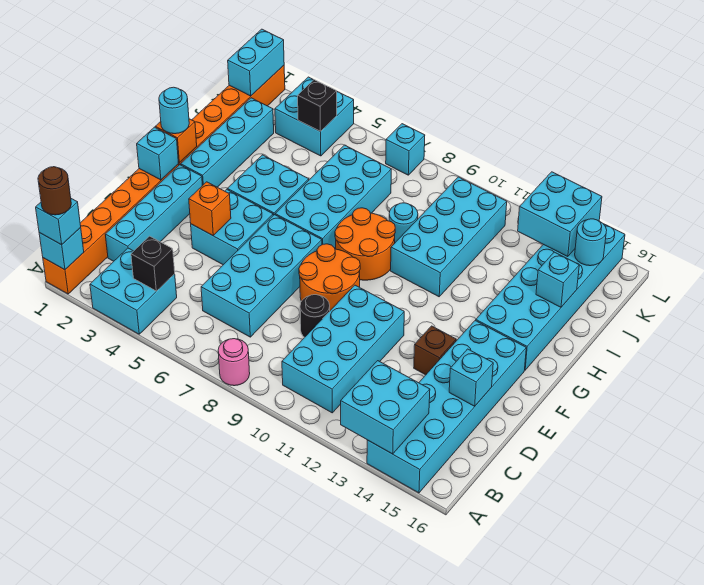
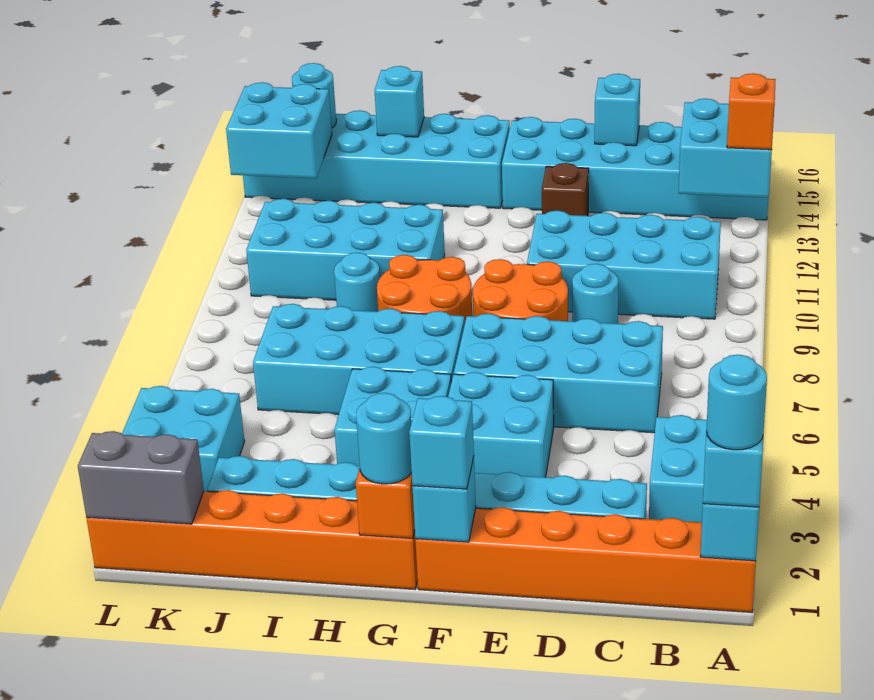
brown 1x1 round brick [38,167,71,215] -> cyan 1x1 round brick [706,355,767,450]
pink 1x1 round brick [218,339,250,386] -> none
black 1x1 brick [131,236,175,291] -> none
black 1x1 round brick [300,295,330,337] -> cyan 1x1 round brick [572,264,618,324]
orange 1x1 brick [189,182,231,236] -> orange 1x1 brick moved to [727,73,776,150]
cyan 1x2 brick [228,29,284,96] -> grey 1x2 brick [78,431,204,524]
black 1x1 brick [298,80,337,131] -> none
cyan 1x1 brick [386,124,425,175] -> cyan 1x1 brick moved to [409,396,474,489]

